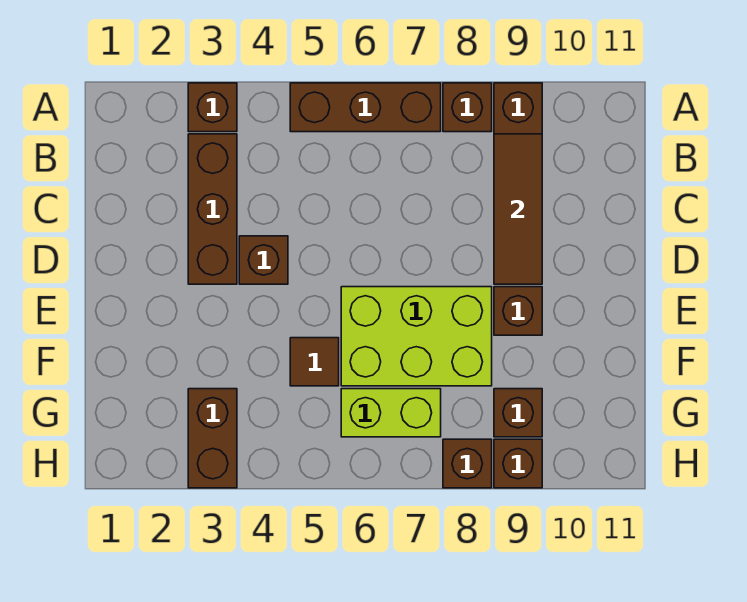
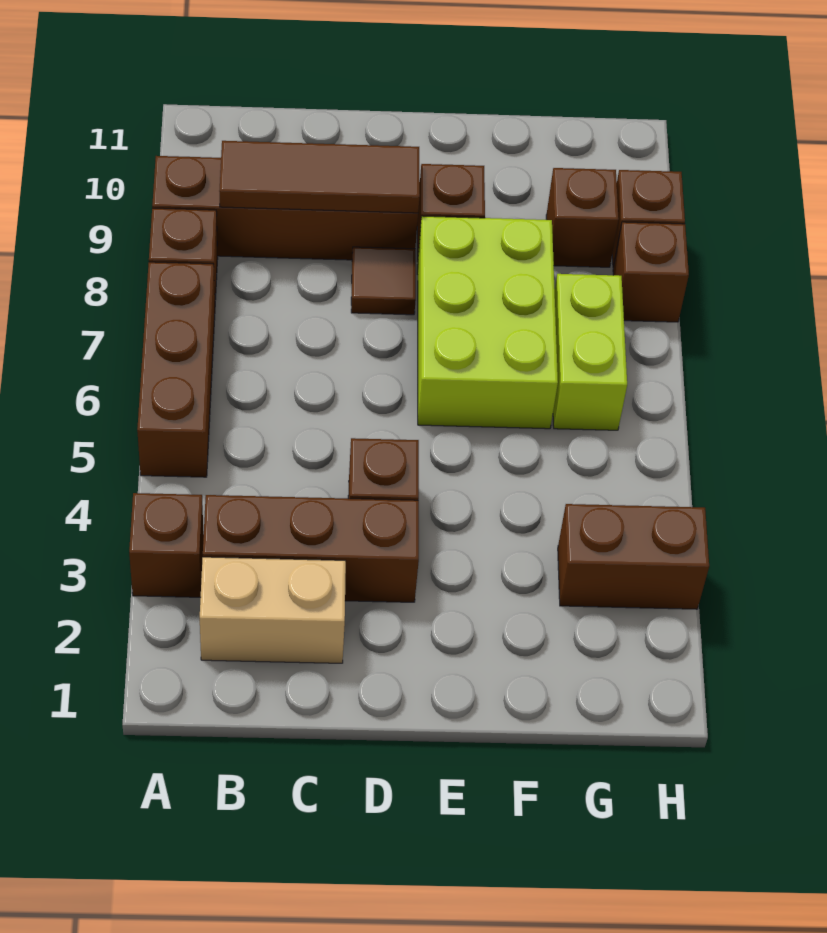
none -> tan 1x2 brick [200,557,346,663]
brown 1x1 tile [290,338,339,386] -> brown 1x1 tile moved to [351,247,416,315]

